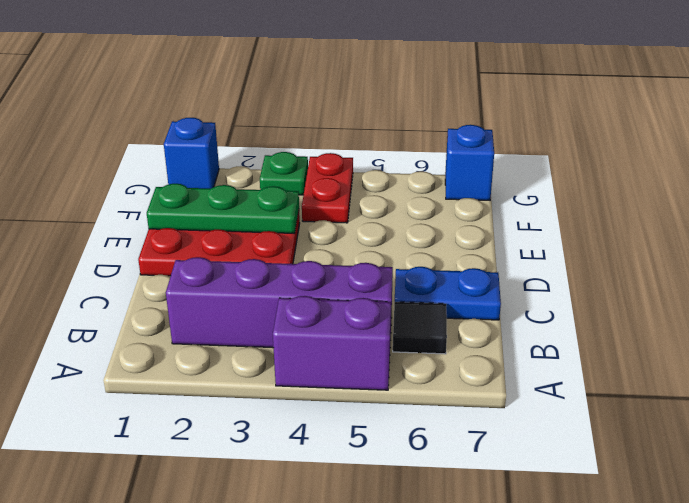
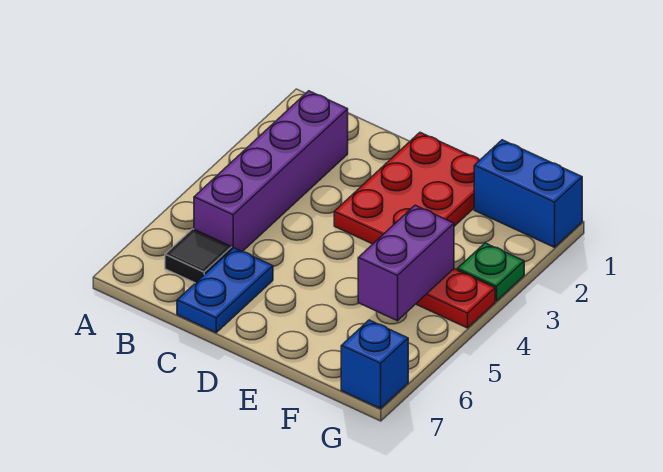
purple 1x2 brick [273,296,391,390] -> purple 1x2 brick moved to [358,205,454,321]
green 1x3 plate [147,184,299,233] -> none
blue 1x1 brick [164,118,219,189] -> blue 1x2 brick [474,140,582,247]

